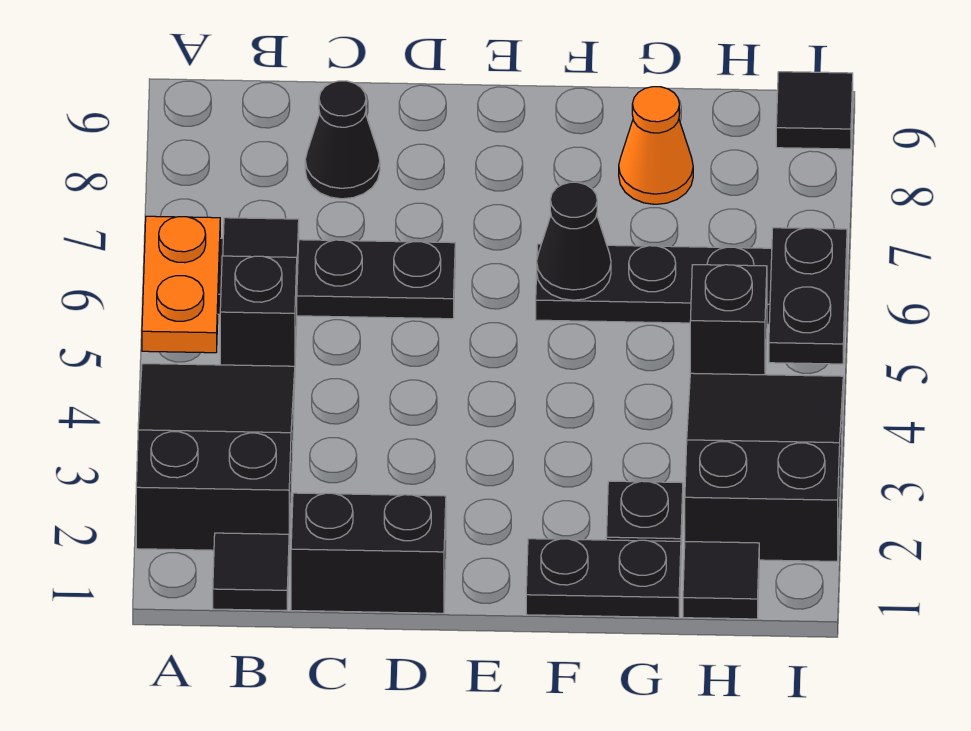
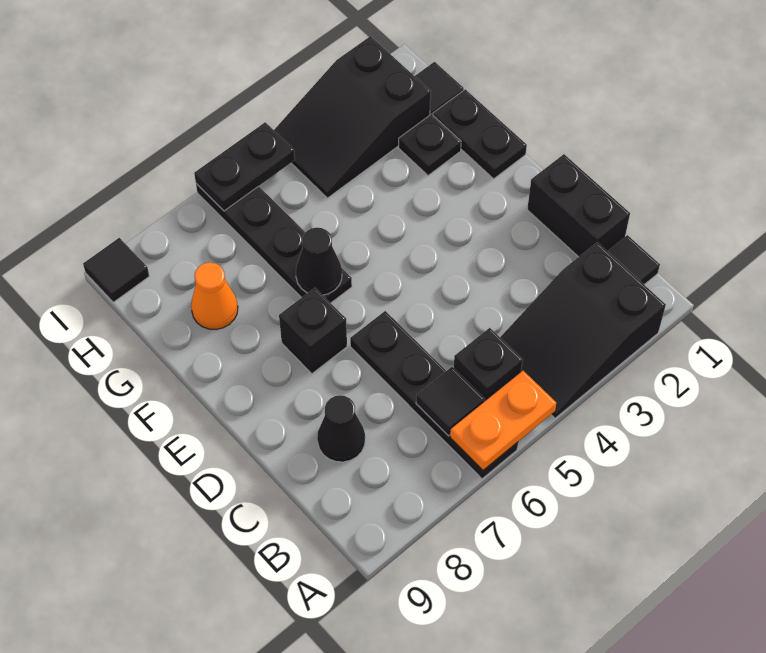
black 1x1 brick [690,265,767,375] -> black 1x1 brick moved to [279,288,347,374]

